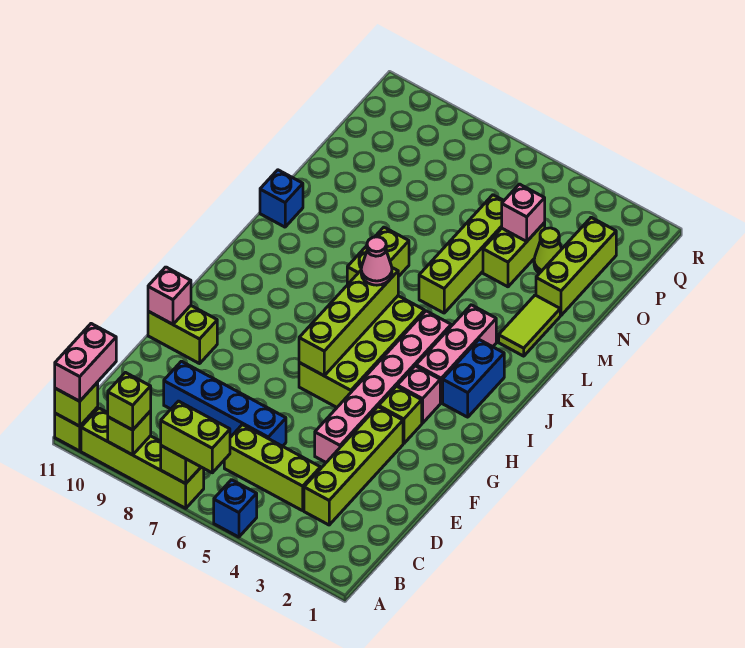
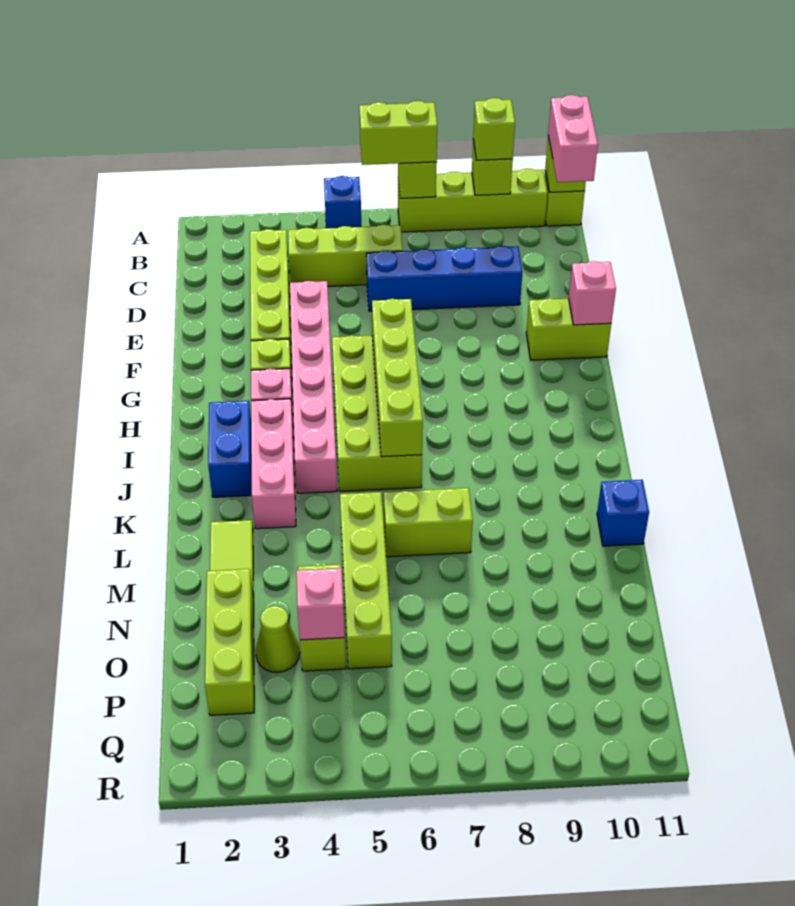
pink 1x1 cone [361,237,392,285] -> none
lime 1x2 brick [347,227,409,285] -> lime 1x2 brick turned to [384,488,473,557]

